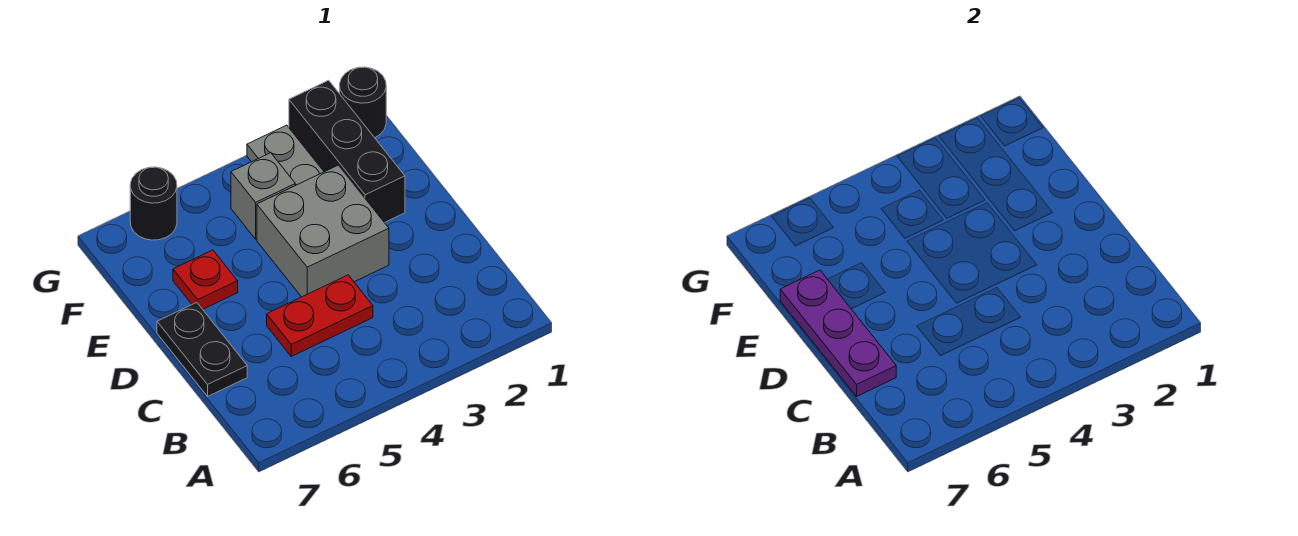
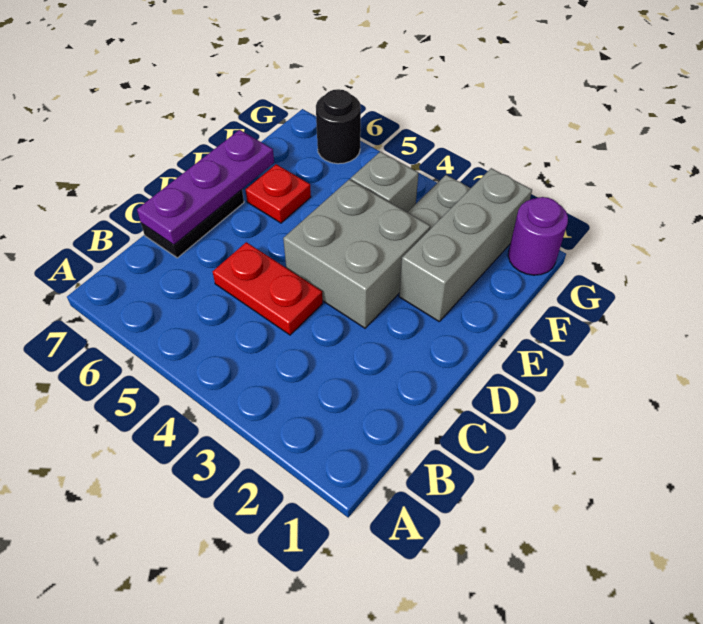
black 1x3 brick [289,80,405,223] -> grey 1x3 brick [399,168,532,321]
black 1x1 round brick [340,67,386,138] -> purple 1x1 round brick [508,197,568,275]

